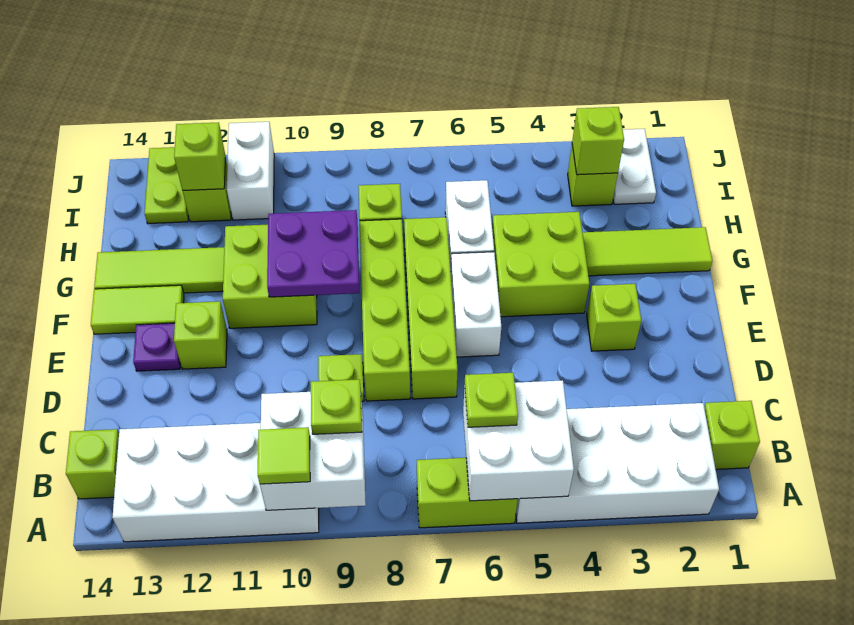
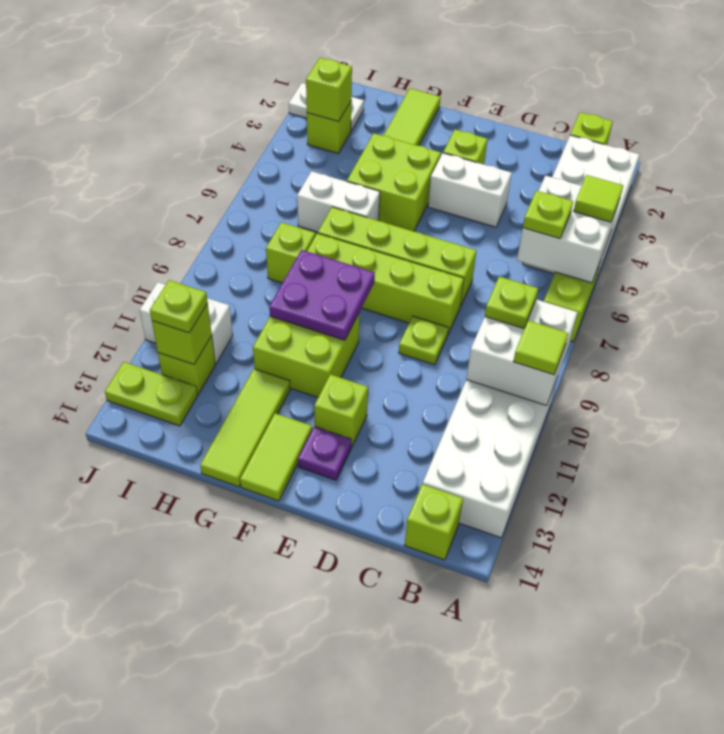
none -> lime 1x1 tile [574,175,623,222]
white 1x2 brick [451,252,501,357] -> white 1x2 brick moved to [428,153,512,227]
none -> lime 1x1 plate [150,280,208,333]

